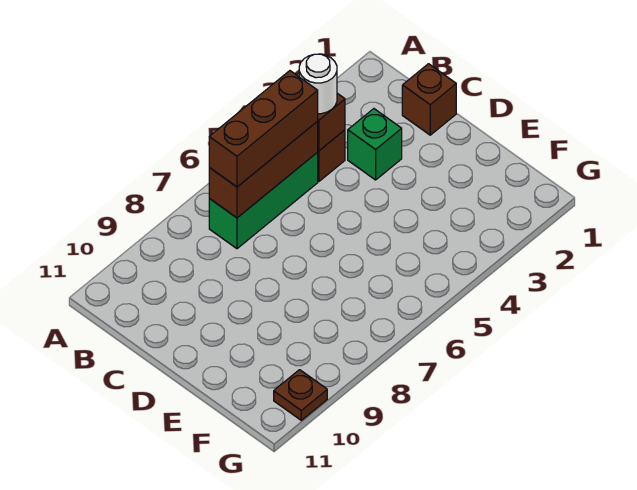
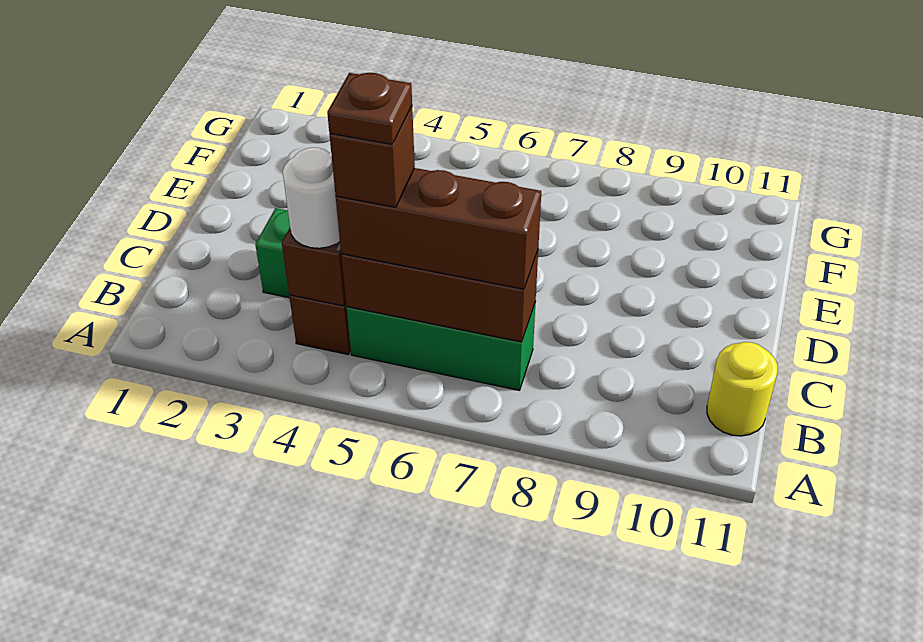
none -> yellow 1x1 round brick [707,342,778,436]
brown 1x1 brick [402,64,456,135] -> brown 1x1 brick moved to [329,106,415,207]
brown 1x1 plate [274,370,327,420] -> brown 1x1 plate moved to [327,73,412,144]

